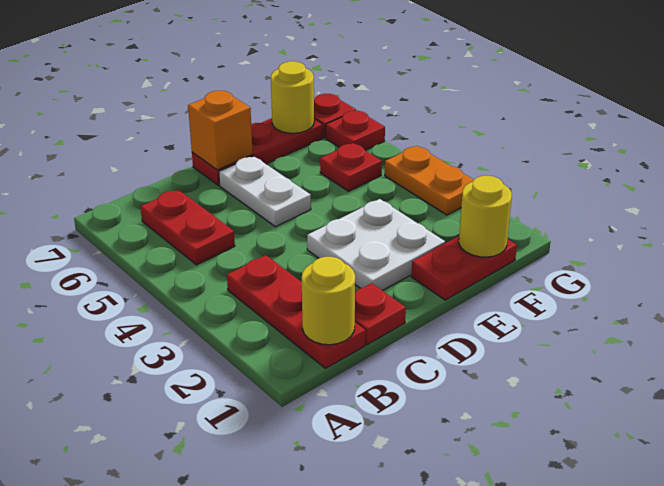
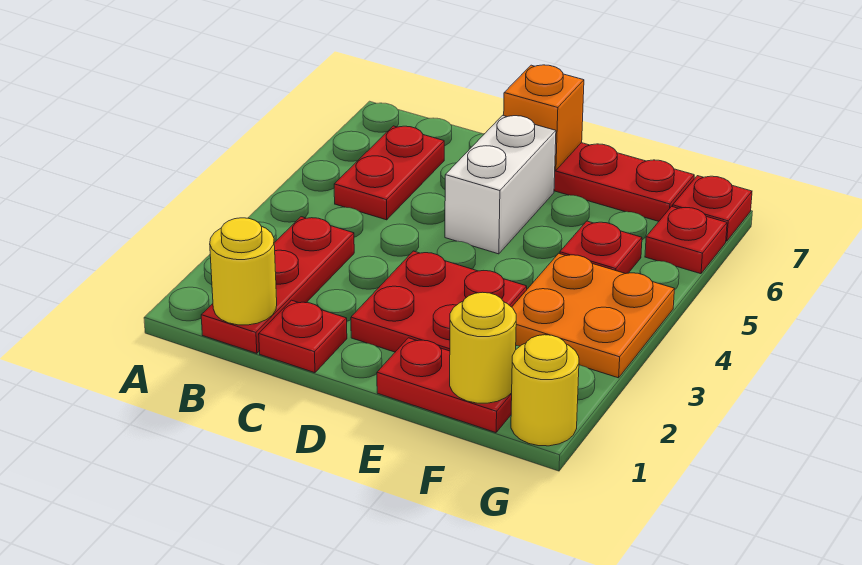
white 2x2 plate [307,199,445,291] -> red 2x2 plate [351,251,527,352]
white 1x2 plate [219,156,311,227] -> white 1x2 brick [445,115,556,254]
yellow 1x1 round brick [271,61,314,133] -> yellow 1x1 round brick moved to [511,335,579,446]
orange 1x2 plate [385,146,474,215] -> orange 2x2 plate [512,253,674,378]

